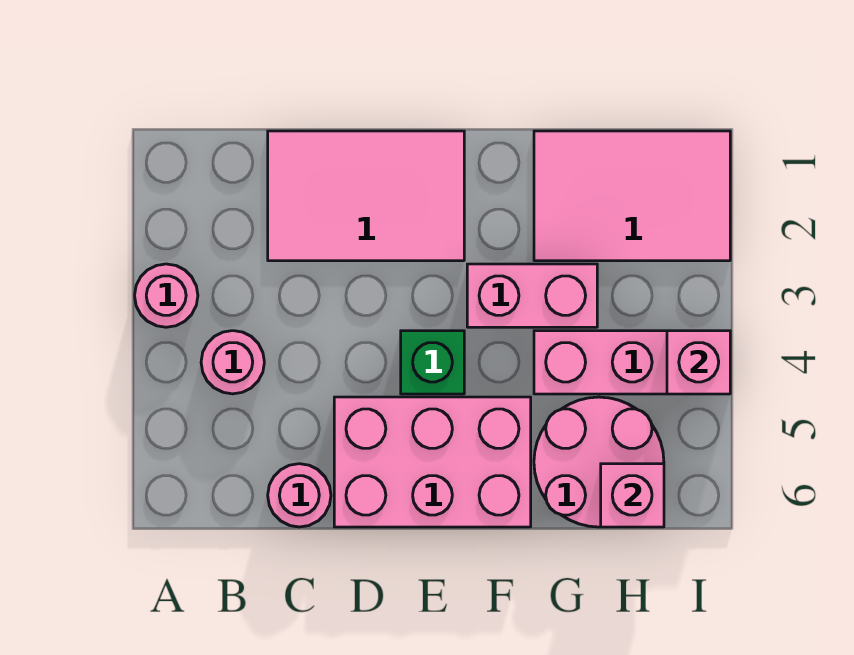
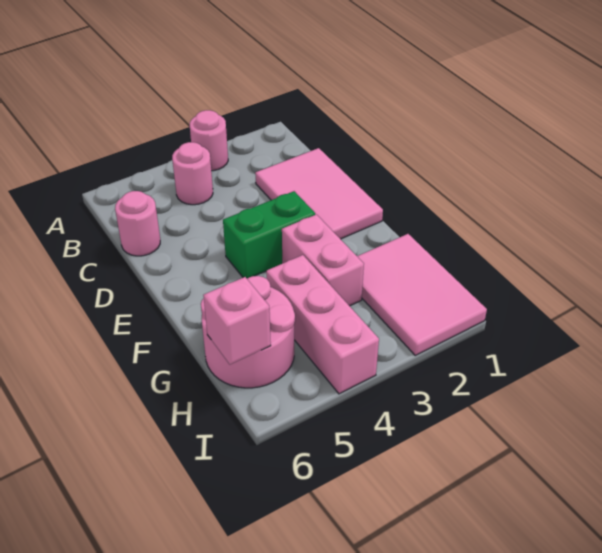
pink 2x3 brick [334,397,531,527] -> none
green 1x1 brick [401,331,464,394] -> green 1x2 brick [223,191,315,278]
pink 1x1 brick [667,331,730,394] -> none

